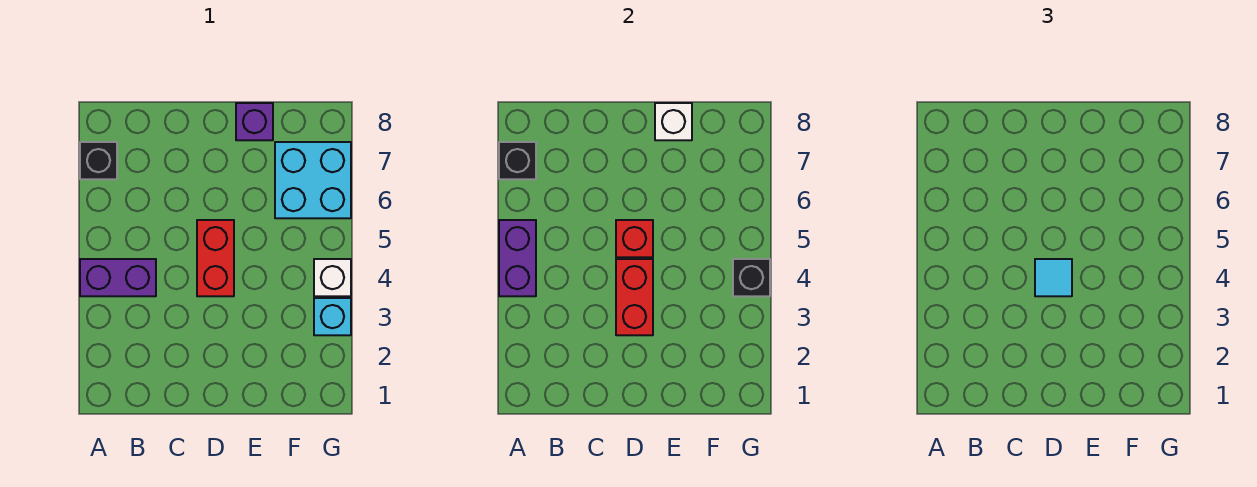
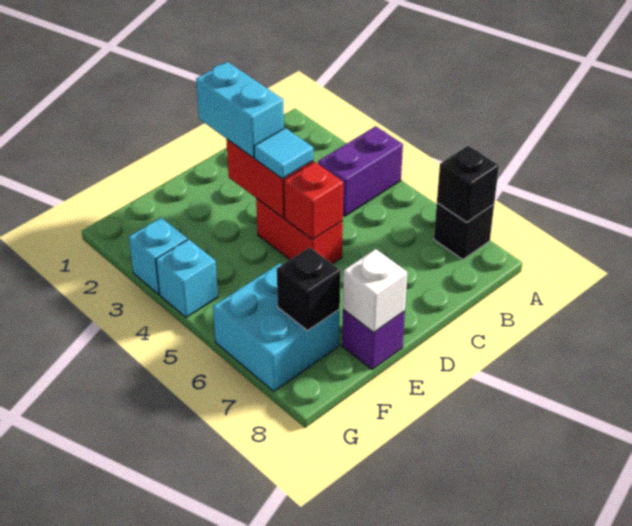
purple 1x2 brick [499,220,536,296] -> none
none -> cyan 1x2 brick [196,62,284,158]
white 1x1 brick [314,259,351,296] -> cyan 1x1 brick [156,239,218,317]
black 1x1 brick [733,259,770,296] -> black 1x1 brick moved to [277,247,340,331]

